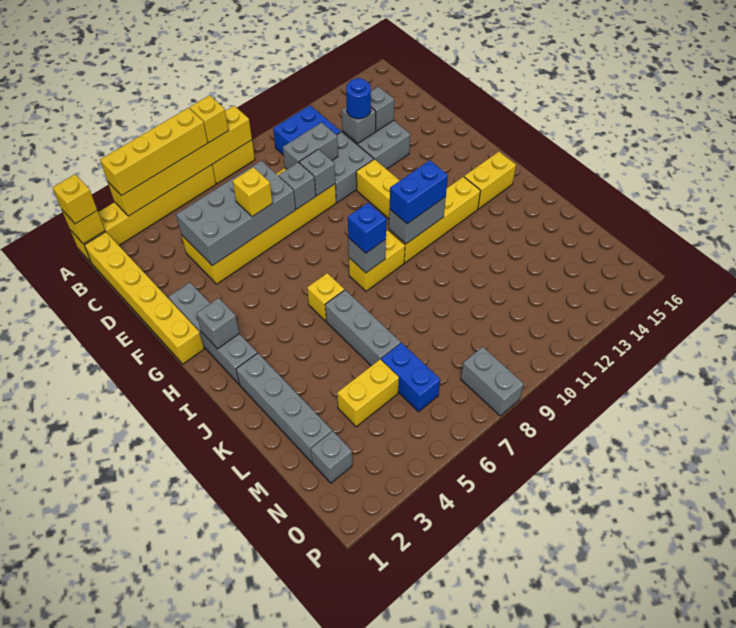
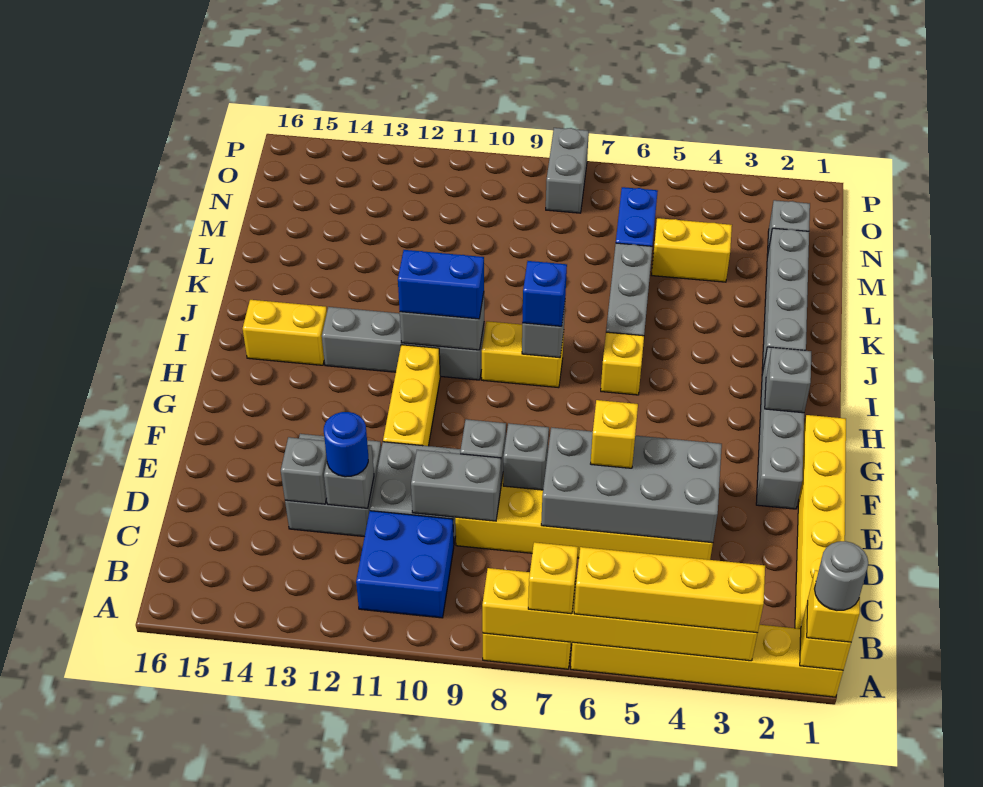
none -> grey 1x1 round brick [814,541,868,611]
yellow 1x4 brick [389,177,480,263] -> grey 1x4 brick [322,307,484,380]

